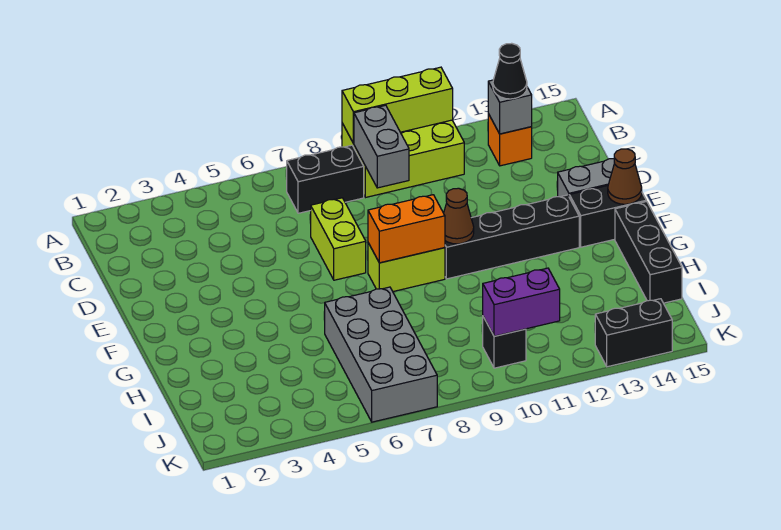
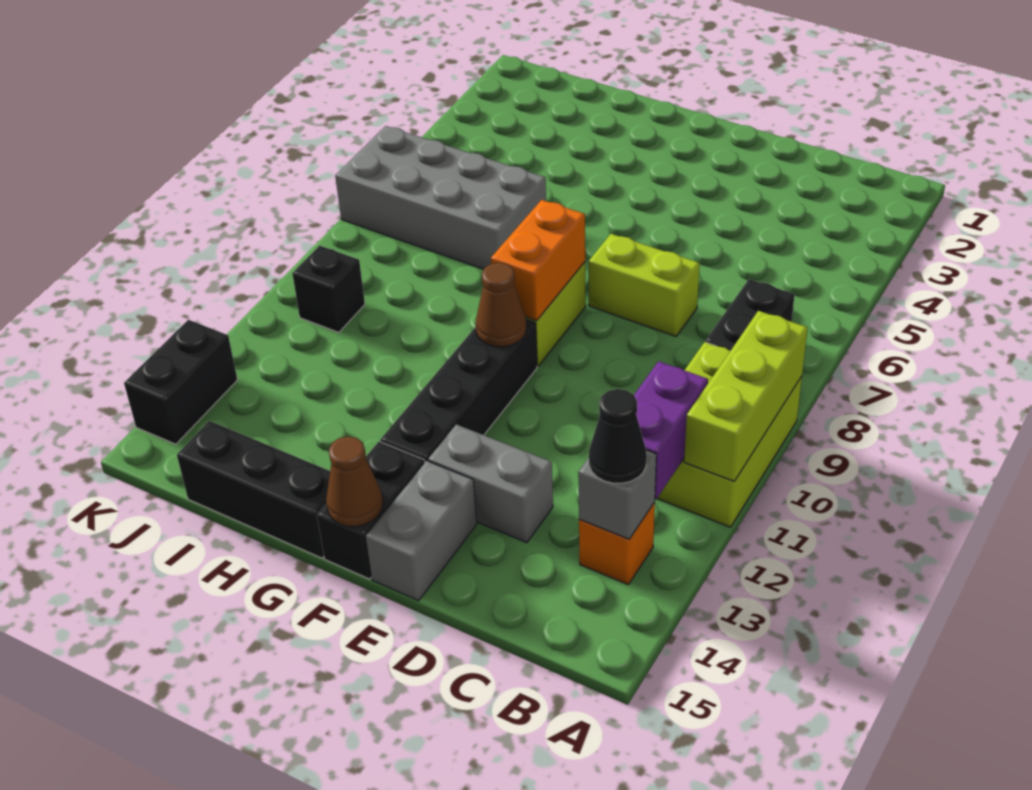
grey 1x2 brick [354,105,409,188] -> grey 1x2 brick moved to [428,425,553,543]
purple 1x2 brick [483,268,560,336] -> purple 1x2 brick moved to [634,361,708,500]

